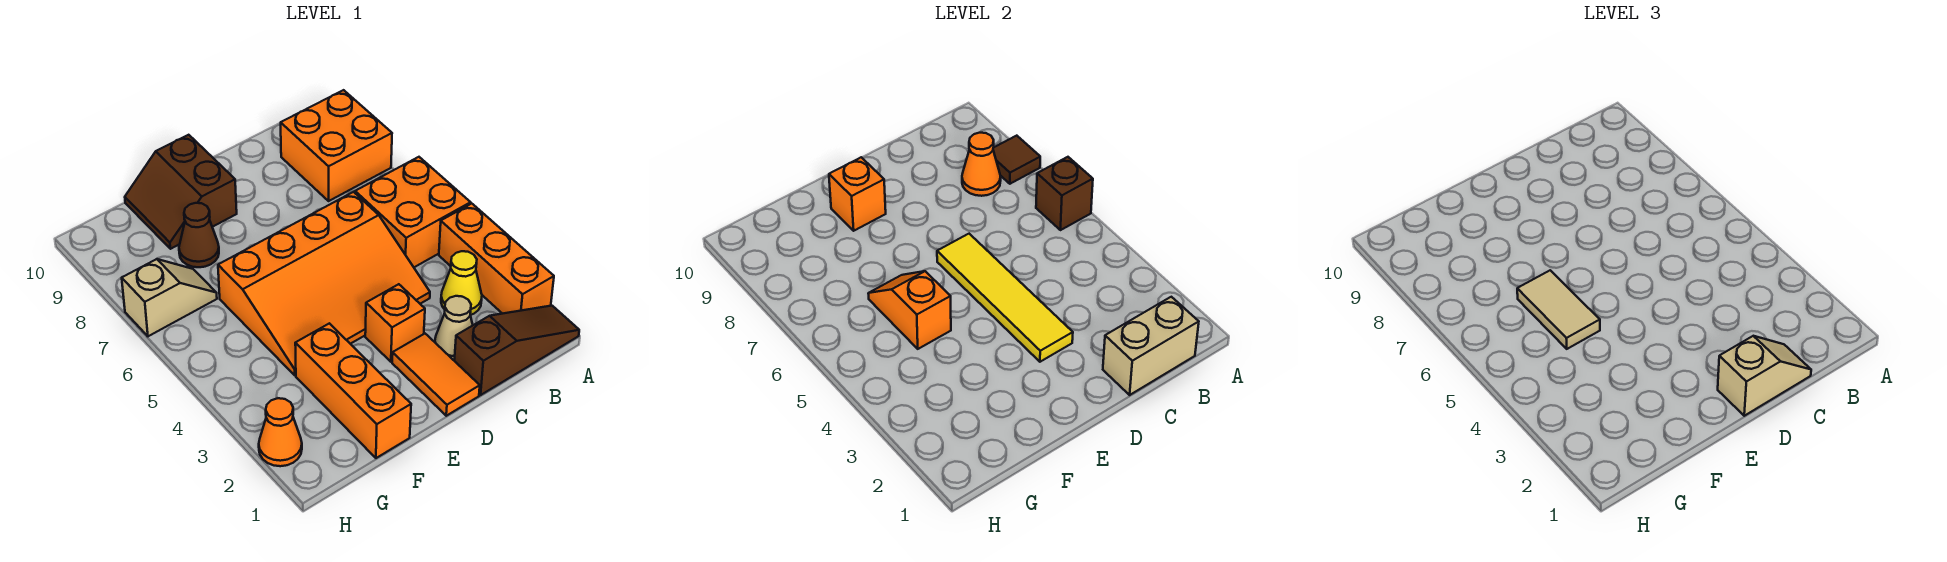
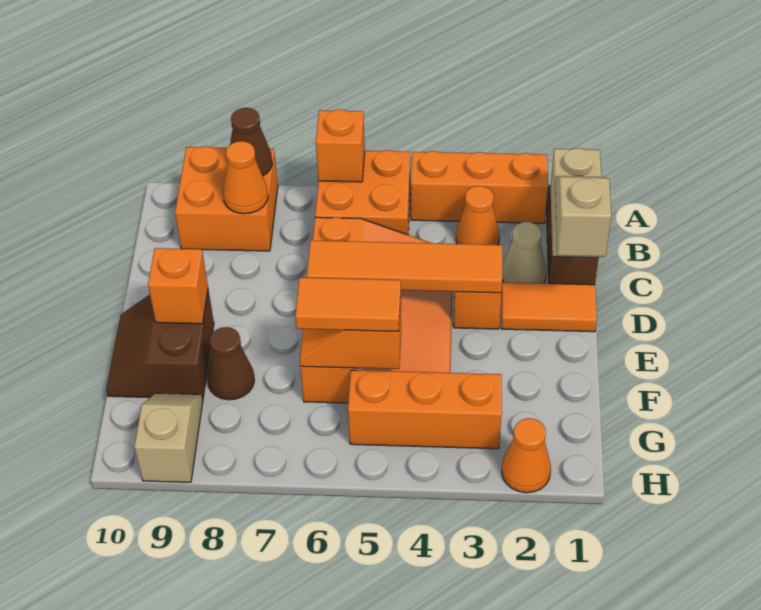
brown 1x1 brick [1036,157,1093,230] -> orange 1x1 brick [316,110,365,182]
brown 1x1 tile [993,136,1040,184] -> brown 1x1 cone [230,108,272,176]
yellow 1x1 cone [441,251,482,315] -> orange 1x1 cone [456,186,500,245]
yellow 1x4 tile [937,234,1073,362] -> orange 1x4 tile [307,240,502,293]
brown 2x2 slope [125,135,237,249] -> brown 2x2 slope turned to [106,289,214,399]
orange 1x3 brick [295,323,411,458] -> orange 1x3 brick moved to [348,370,502,449]
tan 1x2 tile [1517,270,1600,349] -> orange 1x2 tile [295,278,401,331]
tan 1x2 slope [122,259,217,336] -> tan 1x2 slope moved to [134,393,203,482]

